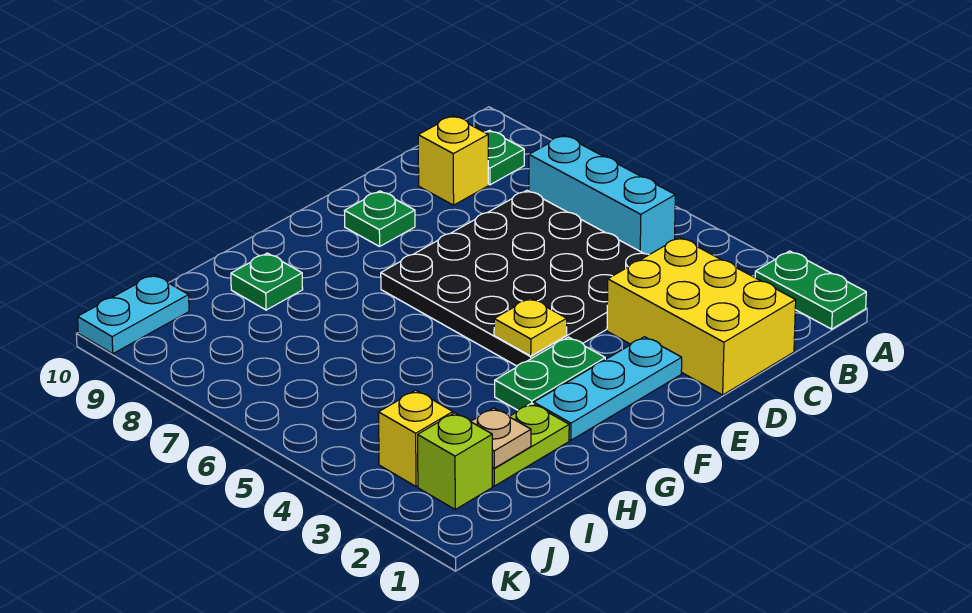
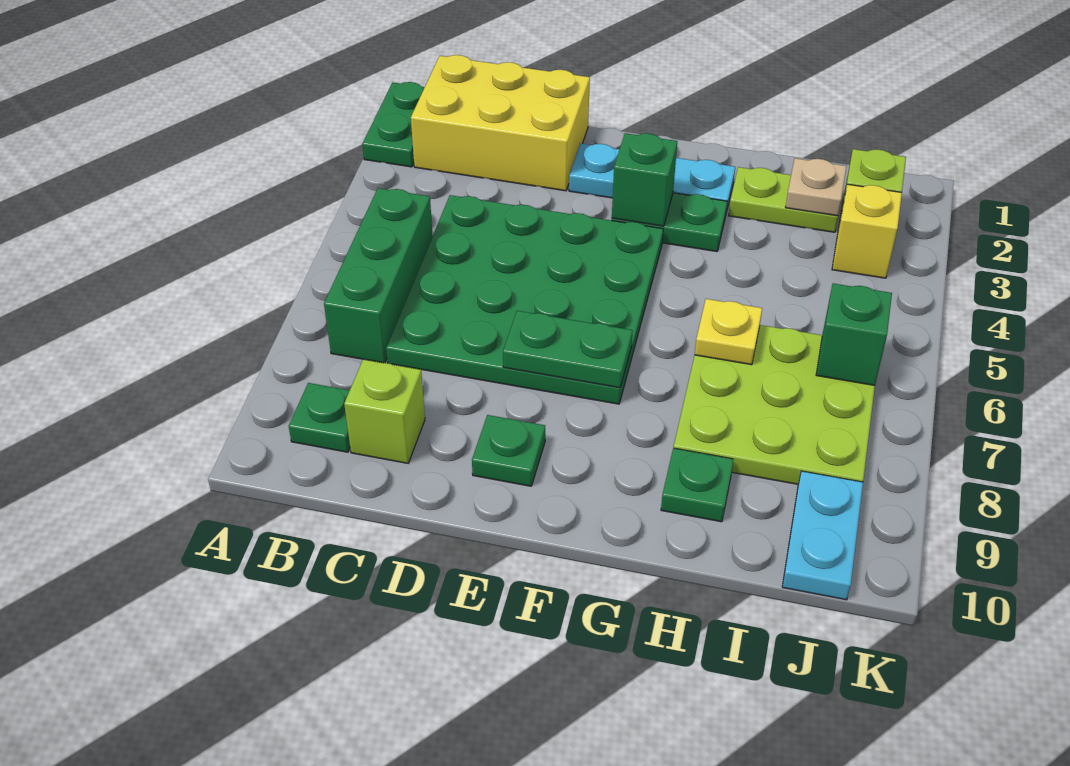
cyan 1x3 brick [529,135,675,255] -> green 1x3 brick [324,188,433,363]
yellow 2x3 brick [607,237,796,395] -> yellow 2x3 brick turned to [411,55,590,191]
black 4x4 plate [381,190,649,366] -> green 4x4 plate [386,195,663,404]
yellow 1x1 brick [418,116,488,205] -> lime 1x1 brick [344,359,425,463]
none -> green 1x2 plate [503,311,633,388]
none -> green 1x1 brick [612,133,677,226]
yellow 1x1 plate [494,298,567,356] -> yellow 1x1 plate moved to [695,299,762,365]
none -> lime 3x3 plate [673,325,875,484]
none -> green 1x1 brick [816,283,892,385]
cyan 1x2 plate [78,275,189,354] -> cyan 1x2 plate turned to [782,471,863,600]

